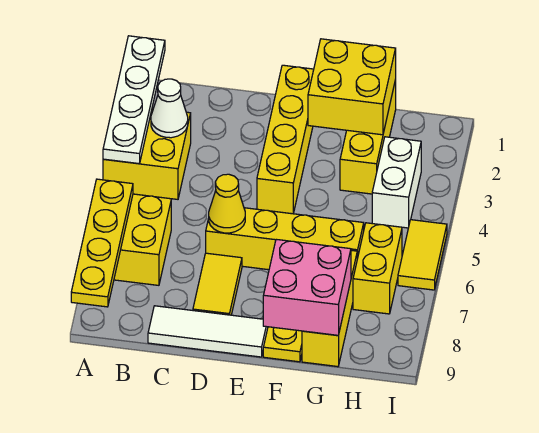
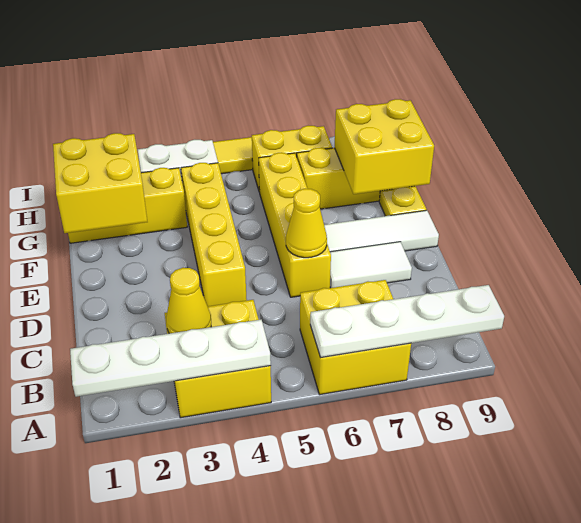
yellow 1x4 plate [71,179,133,307] -> white 1x4 plate [310,285,504,358]
white 1x1 cone [151,79,188,138] -> yellow 1x1 cone [166,268,211,333]
white 1x3 tile [148,306,268,357] -> white 1x3 tile turned to [324,210,439,252]
yellow 1x2 tile [193,253,242,315] -> white 1x2 tile [330,242,412,288]
yellow 1x4 brick [257,65,314,214] -> yellow 1x4 brick turned to [181,163,247,306]
pink 2x2 brick [263,239,351,335] -> yellow 2x2 brick [335,99,434,194]

